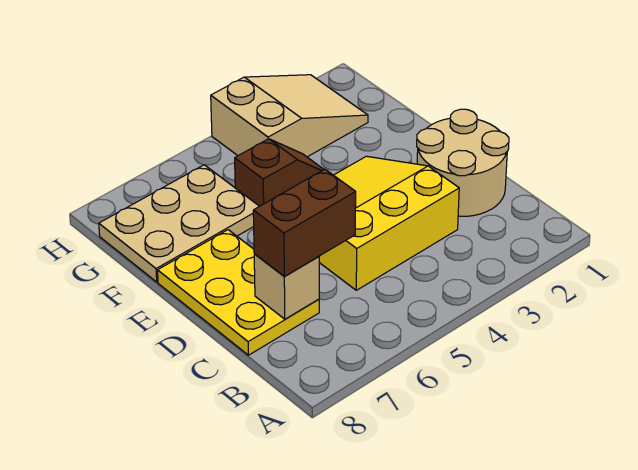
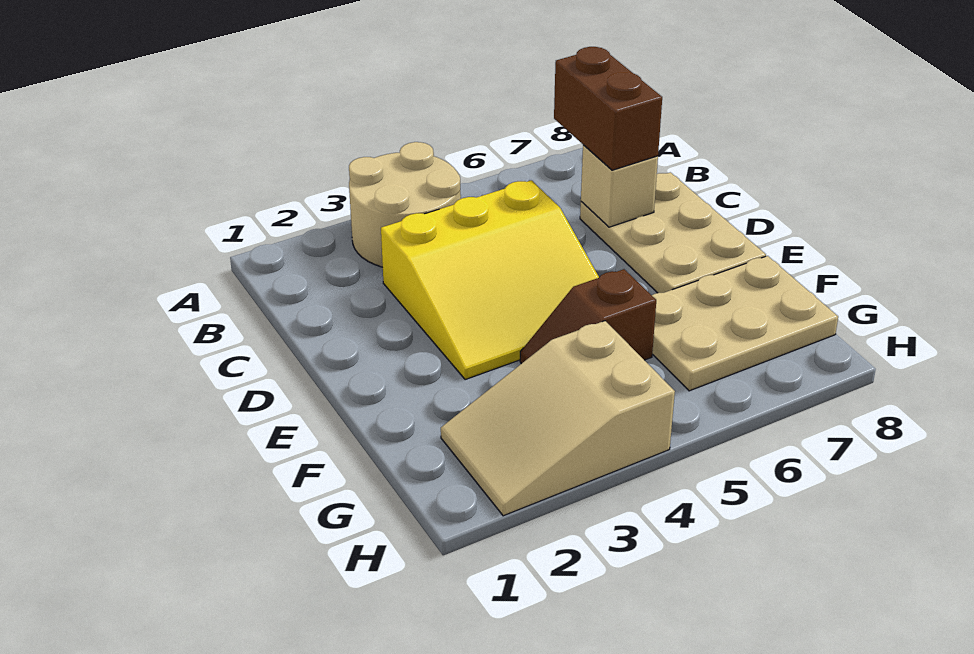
tan 2x2 round brick [417,109,509,216] -> tan 2x2 round brick moved to [349,142,461,267]
brown 1x2 brick [253,169,356,277] -> brown 1x2 brick turned to [554,47,662,170]
yellow 2x3 plate [158,230,319,355] -> tan 2x3 plate [580,172,766,293]

